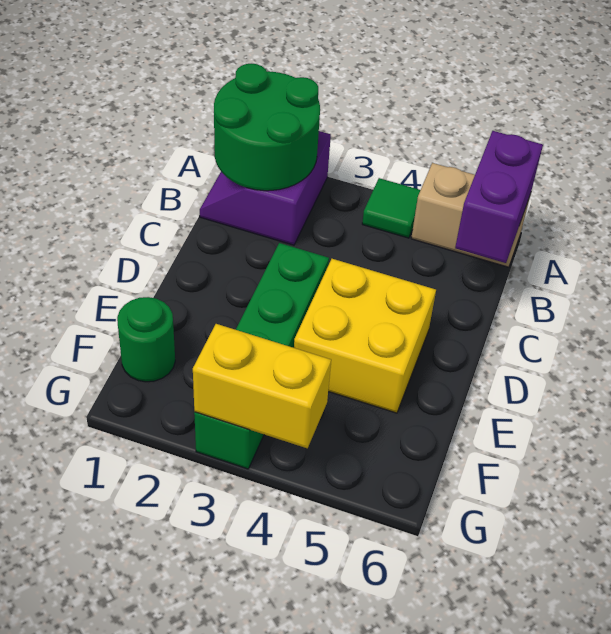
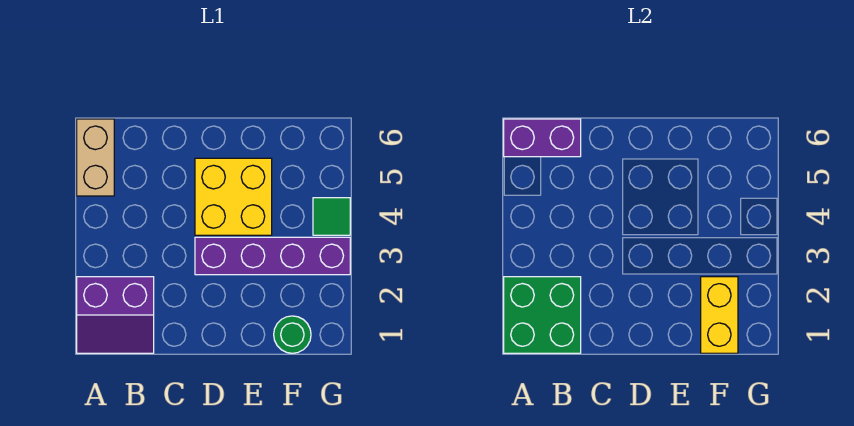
green 2x2 round brick [214,64,320,191] -> green 2x2 brick [504,277,581,353]
green 1x1 tile [362,178,420,238] -> green 1x1 tile moved to [313,198,350,235]
green 1x4 brick [194,243,329,469] -> purple 1x4 brick [195,237,350,275]
yellow 1x2 brick [193,324,331,448] -> yellow 1x2 brick moved to [701,277,738,353]

